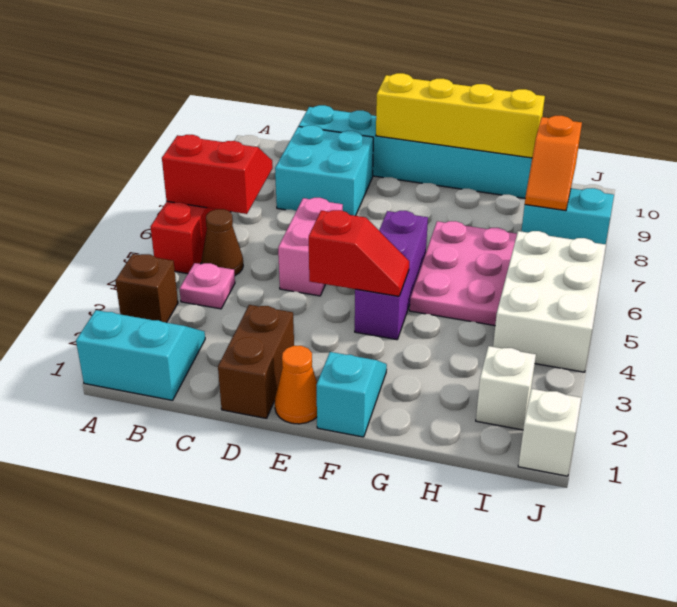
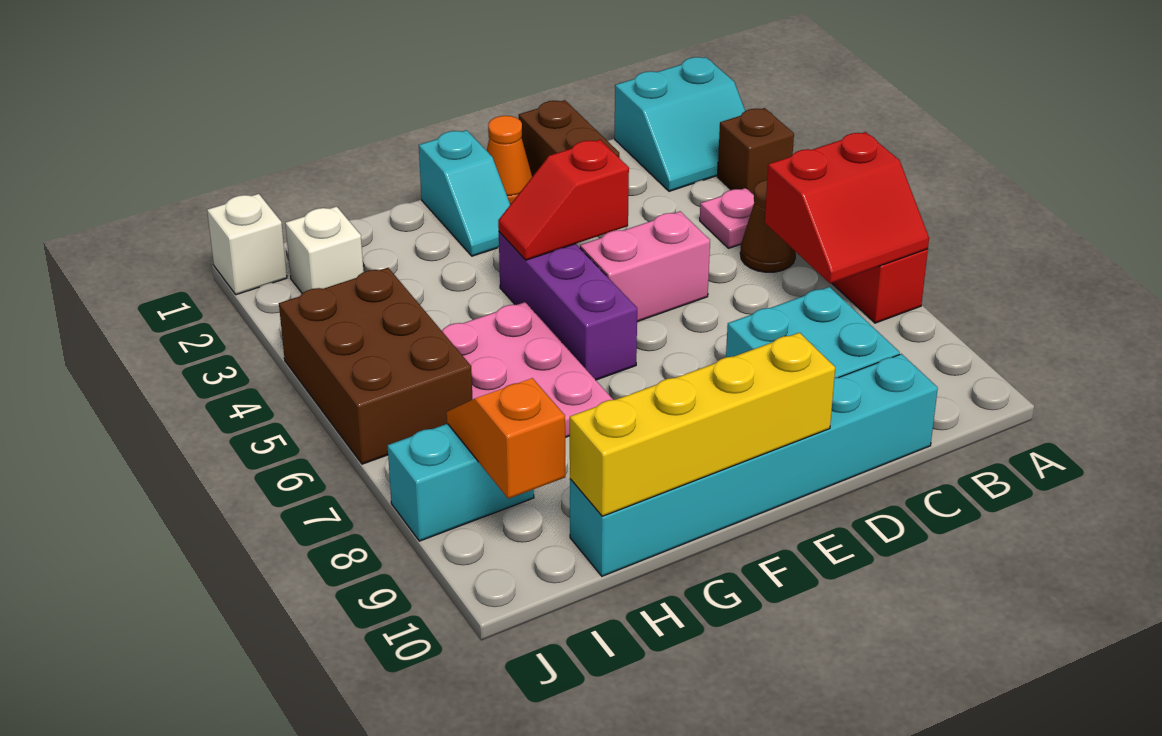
pink 1x2 brick [278,198,343,296] -> pink 1x2 brick turned to [580,211,710,322]
white 2x3 brick [493,231,606,372] -> brown 2x3 brick [279,268,473,464]

